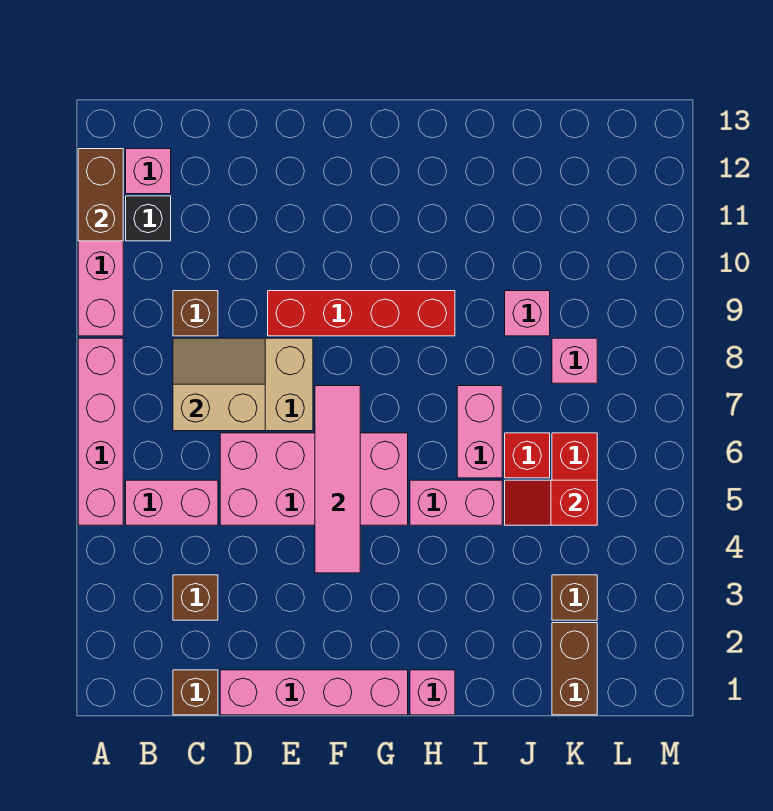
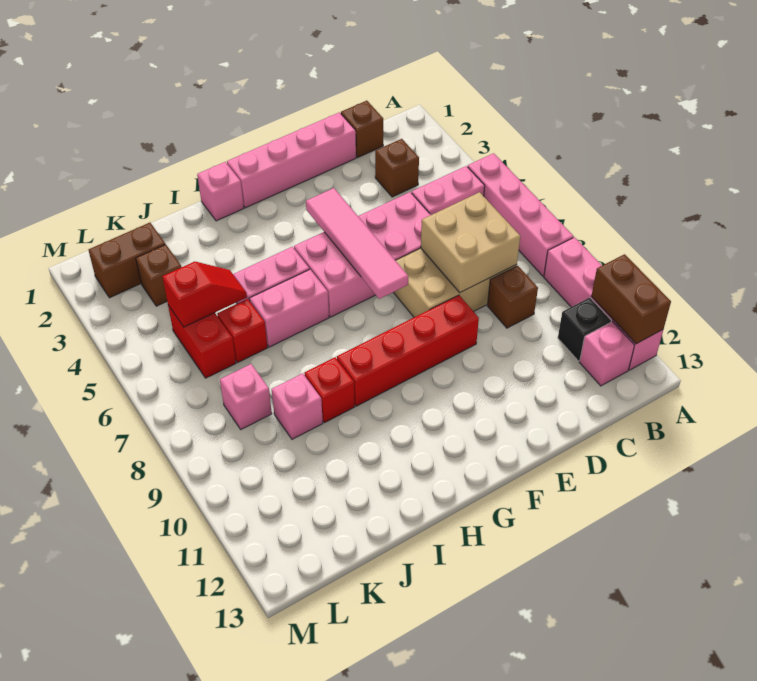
tan 2x2 slope [173,338,265,431] -> tan 2x2 brick [421,192,520,292]
pink 1x2 brick [457,386,502,478] -> pink 1x2 brick turned to [249,270,329,347]
none -> red 1x1 brick [304,357,355,423]
brown 1x2 brick [552,623,597,715] -> brown 1x2 brick turned to [89,223,165,298]

